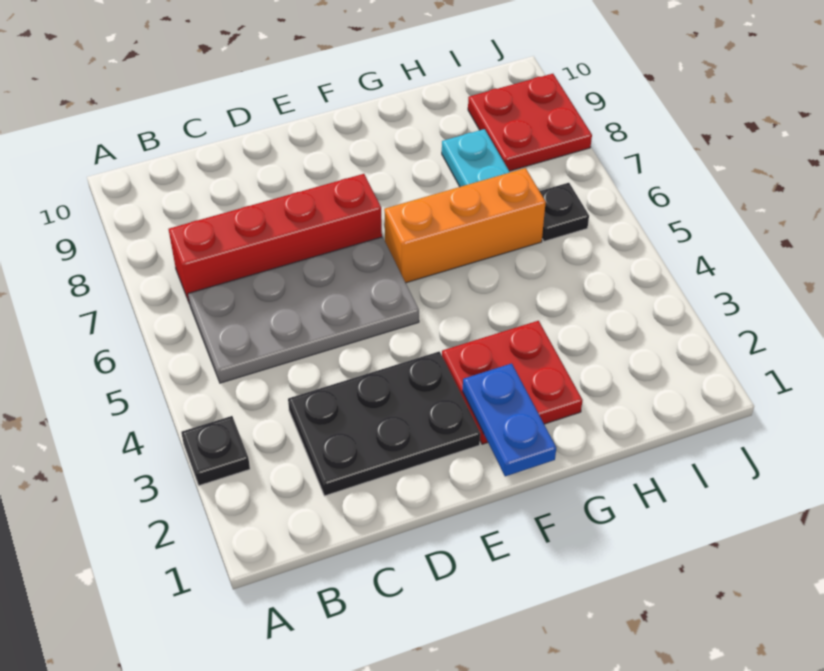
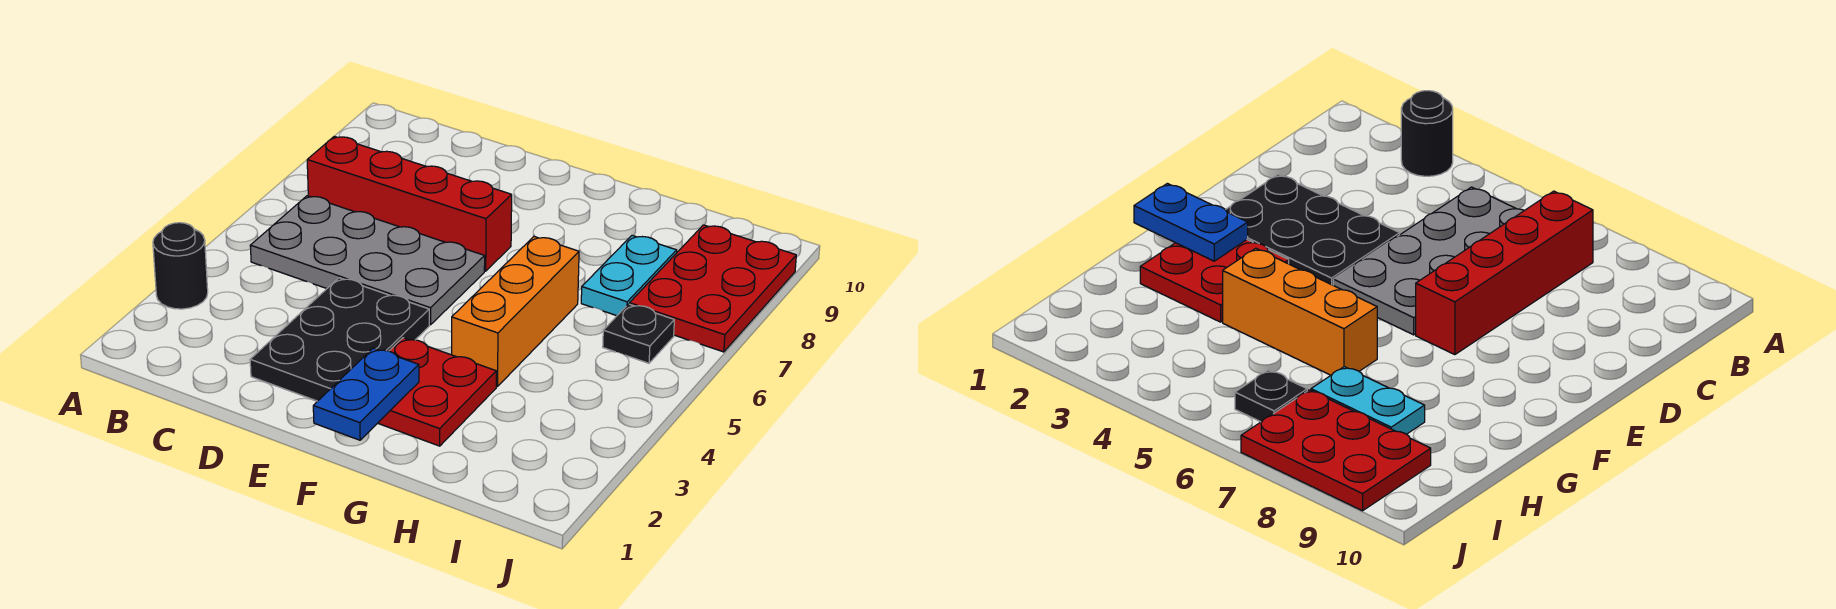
black 1x1 plate [181,416,250,486] -> black 1x1 round brick [153,223,208,309]
black 2x3 plate [288,351,480,496] -> black 2x3 plate turned to [250,278,429,401]
orange 1x3 brick [384,168,546,283] -> orange 1x3 brick turned to [452,237,579,387]
red 2x2 plate [468,74,592,171] -> red 2x3 plate [630,225,796,352]

